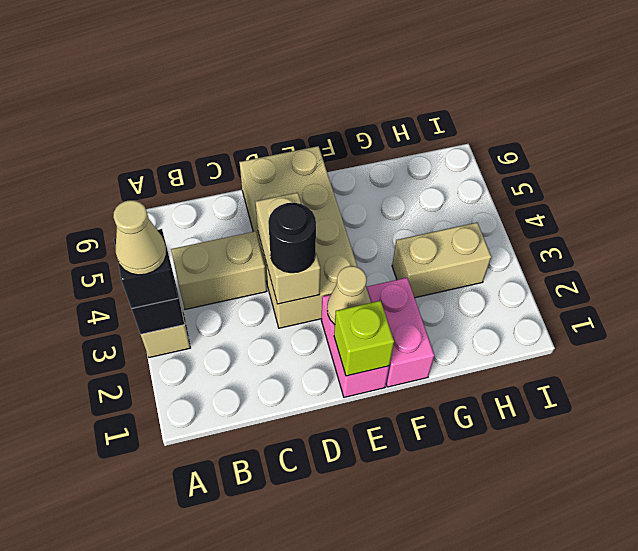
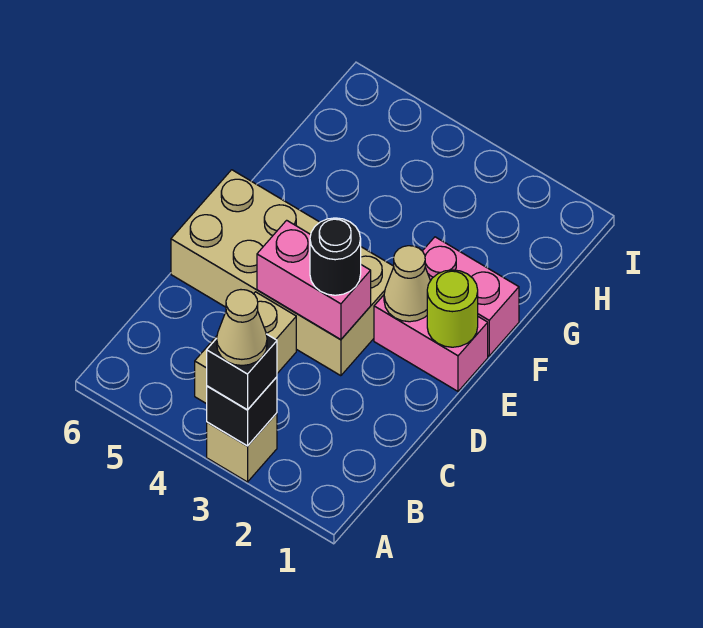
tan 1x2 brick [255,193,320,304] -> pink 1x2 brick [257,220,371,339]
lime 1x1 brick [334,301,394,376] -> lime 1x1 round brick [427,270,478,347]
tan 1x2 brick [392,223,491,298] -> none

